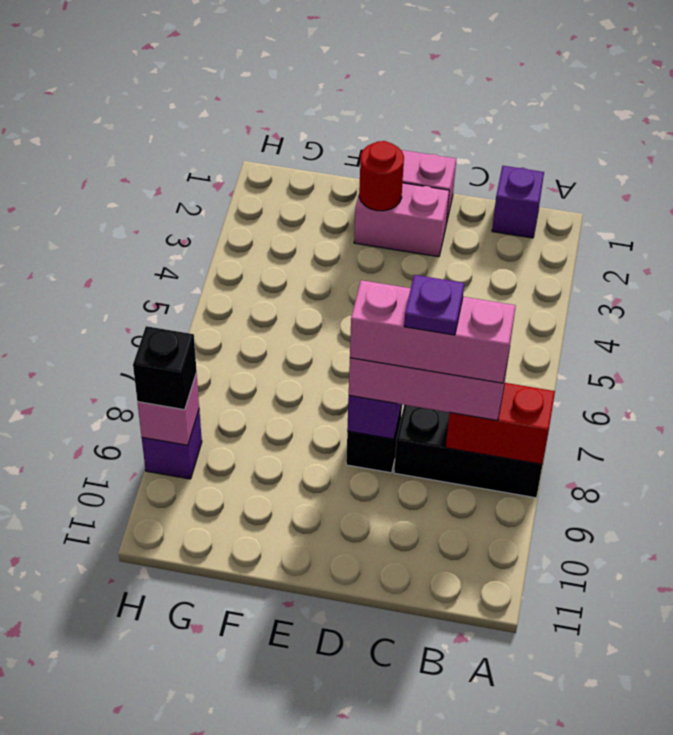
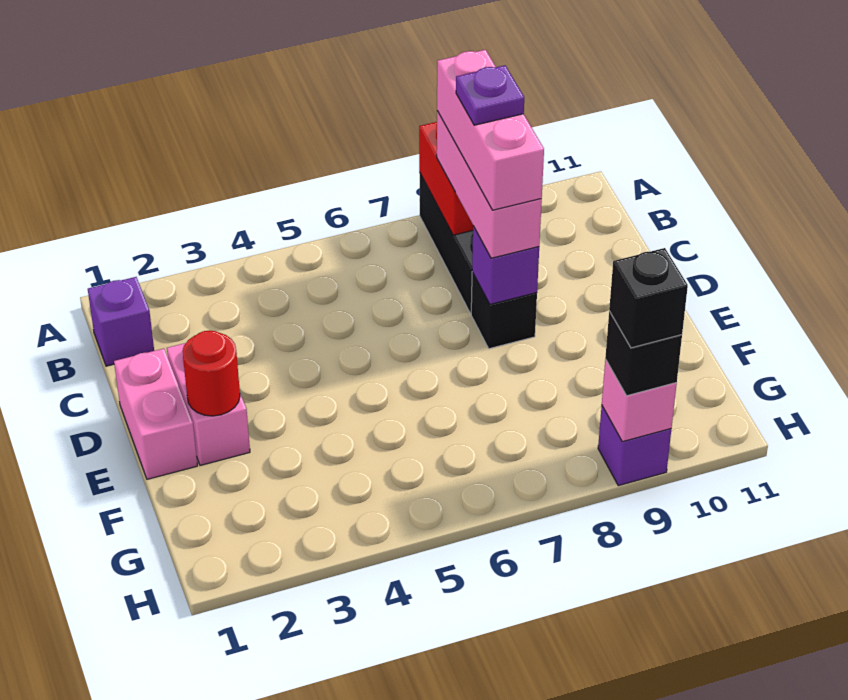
none -> black 1x1 brick [609,248,688,348]

